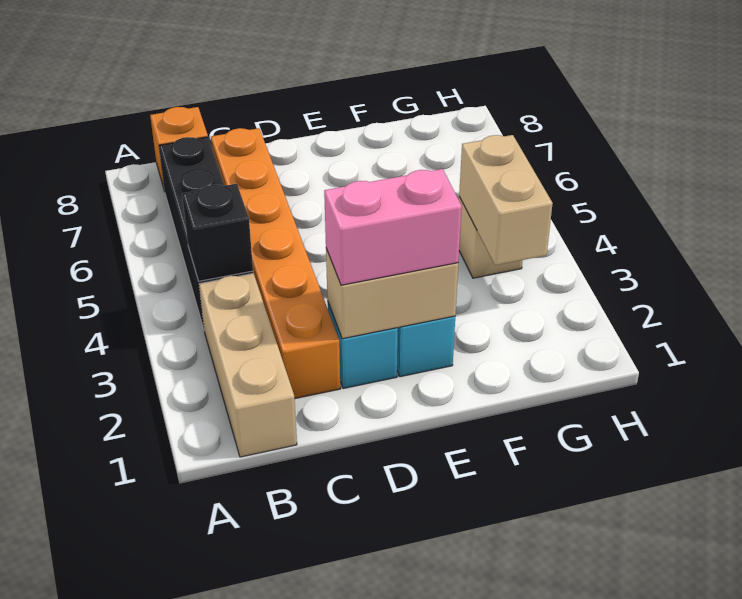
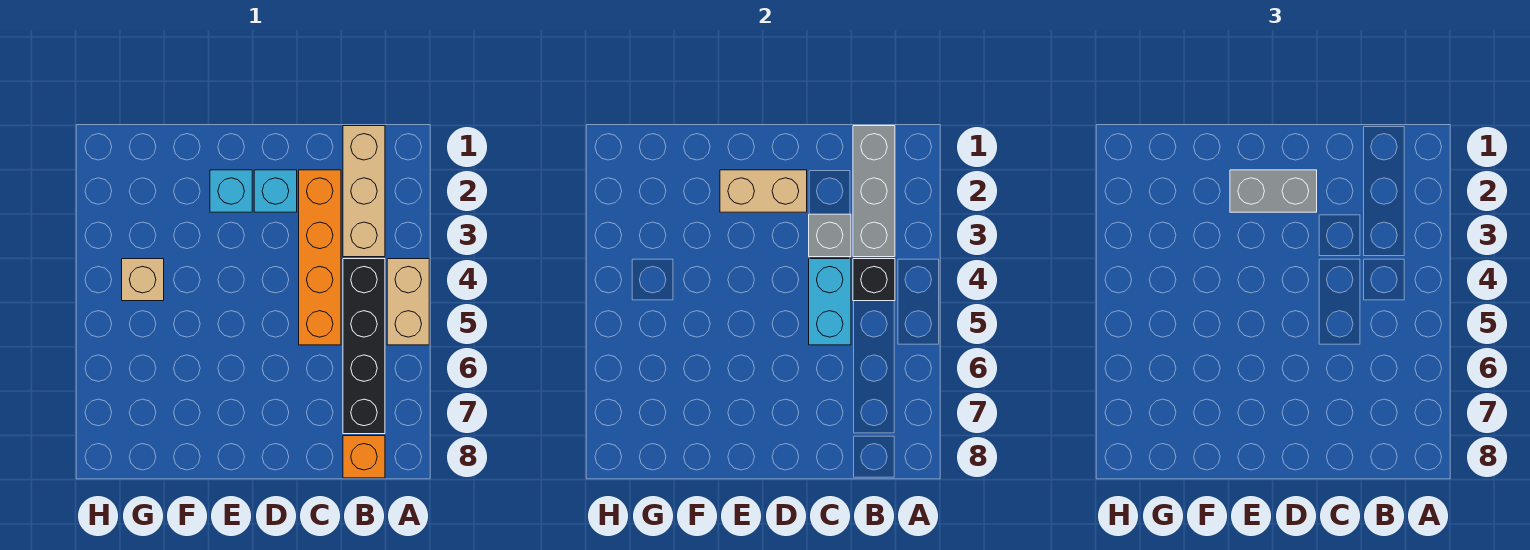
none -> grey 1x3 brick [853,126,895,257]
orange 1x6 brick [211,128,340,399] -> orange 1x4 brick [299,170,341,345]
none -> grey 1x1 brick [809,214,851,257]
none -> cyan 1x2 brick [809,259,851,345]
pink 1x2 brick [324,169,462,285] -> grey 1x2 brick [1230,170,1317,212]
tan 1x2 brick [459,135,553,265] -> tan 1x2 brick moved to [387,259,429,345]

